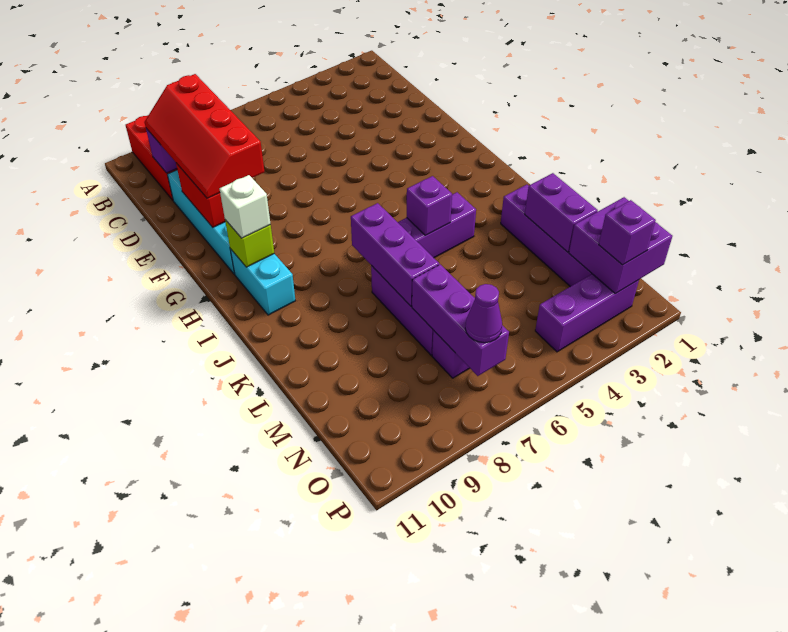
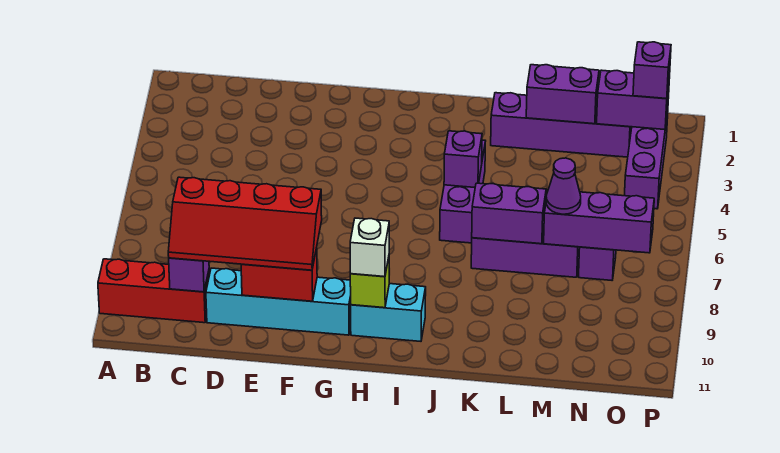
purple 1x3 brick [351,203,439,306] -> purple 1x2 brick [472,183,546,244]
purple 2x2 brick [569,197,672,294] -> purple 1x2 brick [597,70,670,130]
purple 1x1 cone [465,284,502,343] -> purple 1x1 cone moved to [546,158,581,214]

